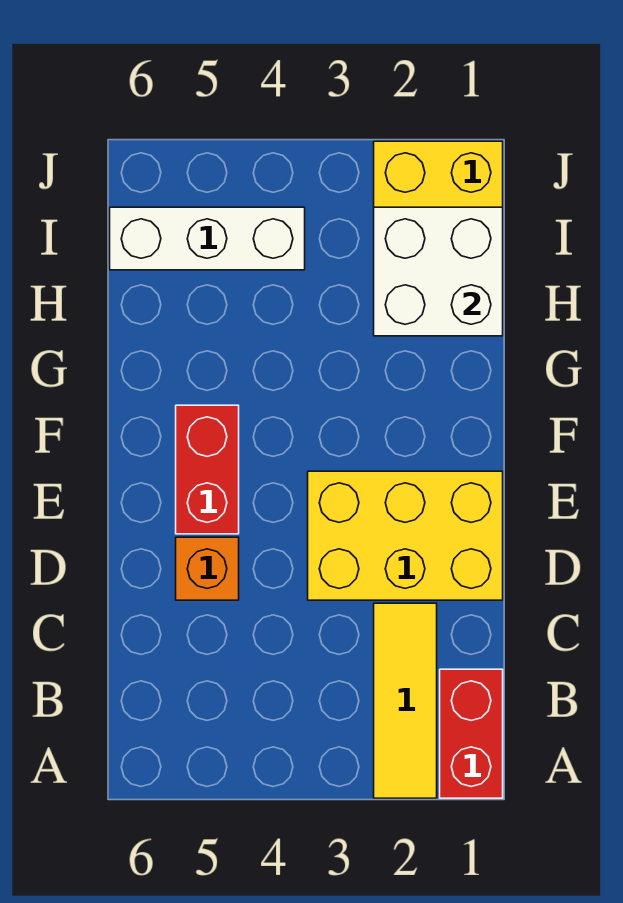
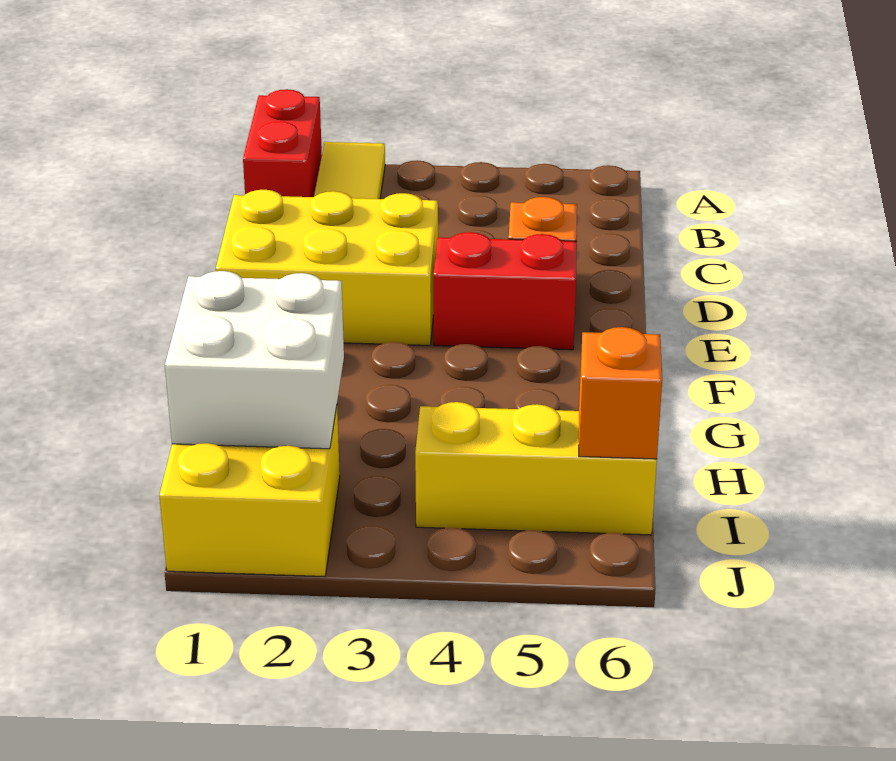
red 1x2 brick [176,405,239,534] -> red 1x2 brick turned to [434,232,577,350]
white 1x3 brick [110,207,305,270] -> yellow 1x3 brick [415,402,657,535]
none -> orange 1x1 brick [579,327,662,459]

